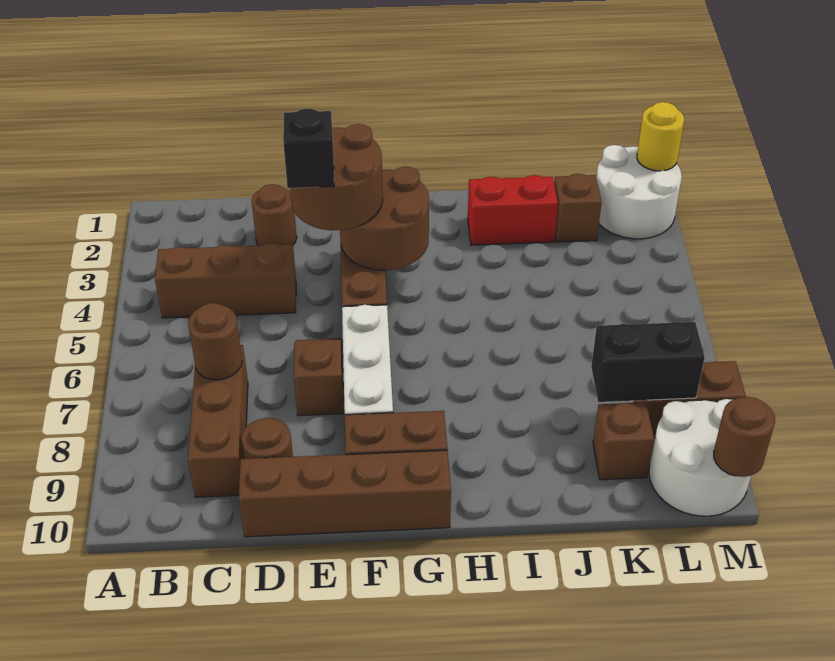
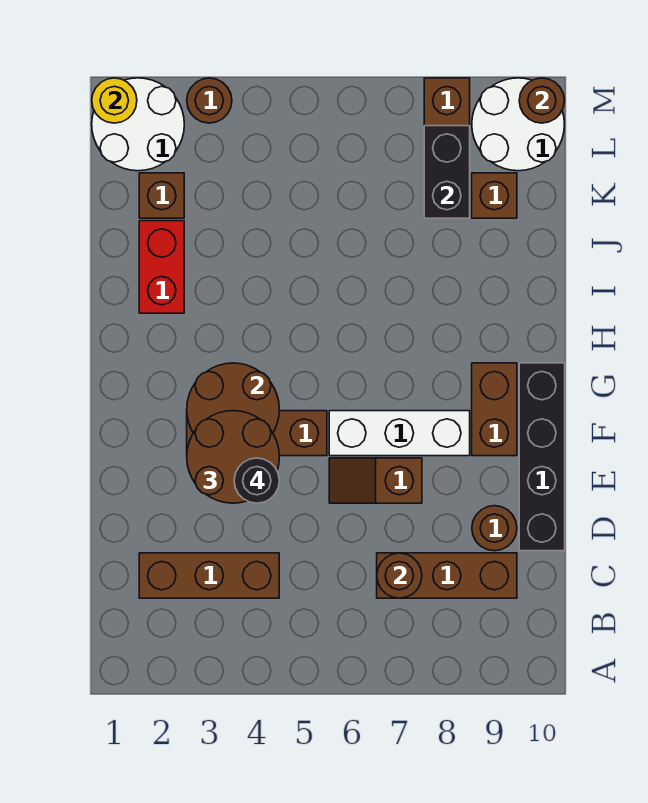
brown 1x3 brick [155,243,296,318] -> brown 1x3 brick turned to [139,553,279,598]
brown 1x1 round brick [252,184,297,246] -> brown 1x1 round brick moved to [187,78,232,123]
brown 1x4 brick [239,450,451,537] -> black 1x4 brick [519,363,565,551]
black 1x1 brick [283,109,334,188] -> black 1x1 round brick [234,458,279,503]

